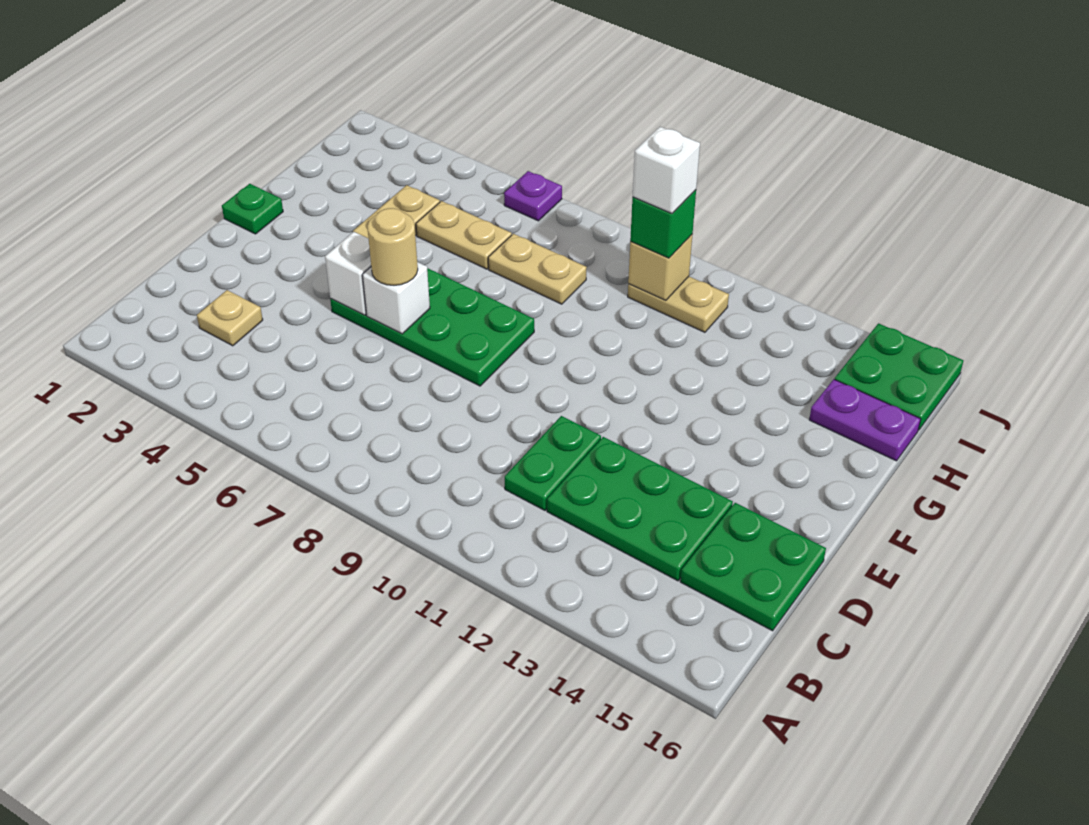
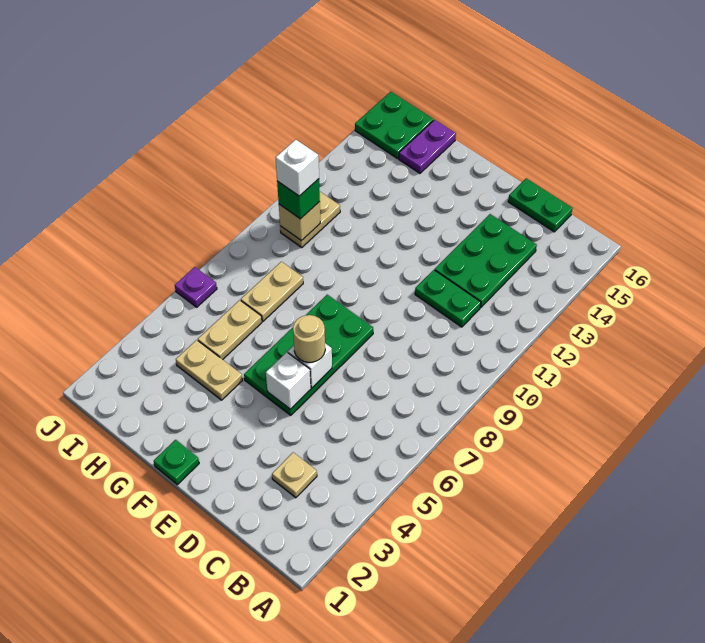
green 2x2 plate [680,503,826,631] -> green 1x2 plate [508,178,573,232]

